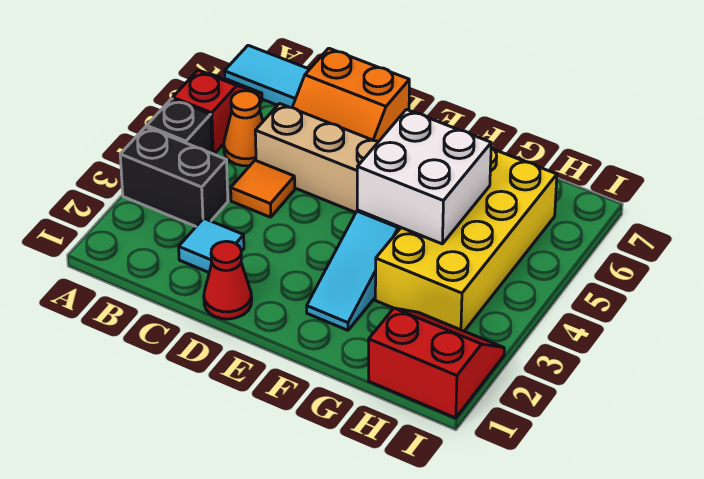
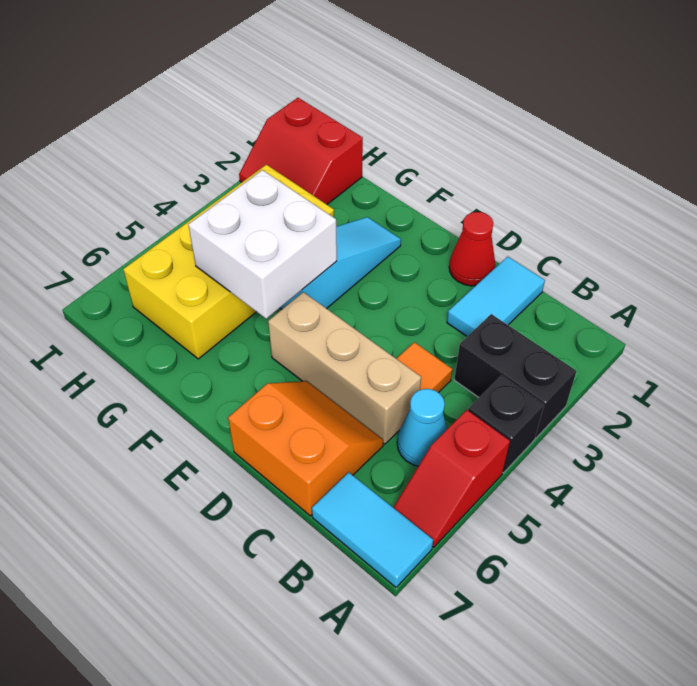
orange 1x1 cone [224,91,263,166] -> cyan 1x1 cone [397,389,447,466]
cyan 1x1 tile [179,218,244,272] -> cyan 1x2 tile [447,257,545,336]

